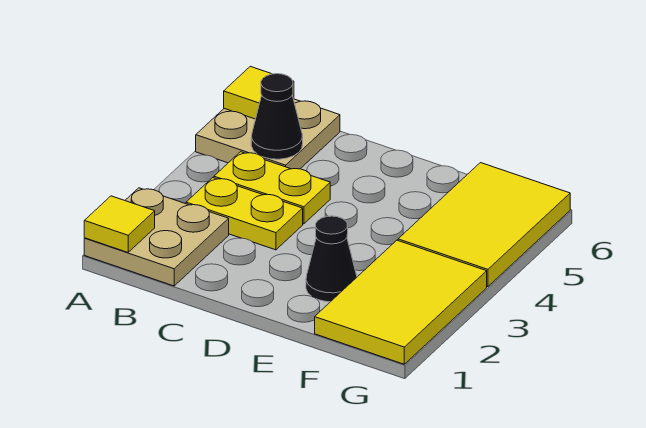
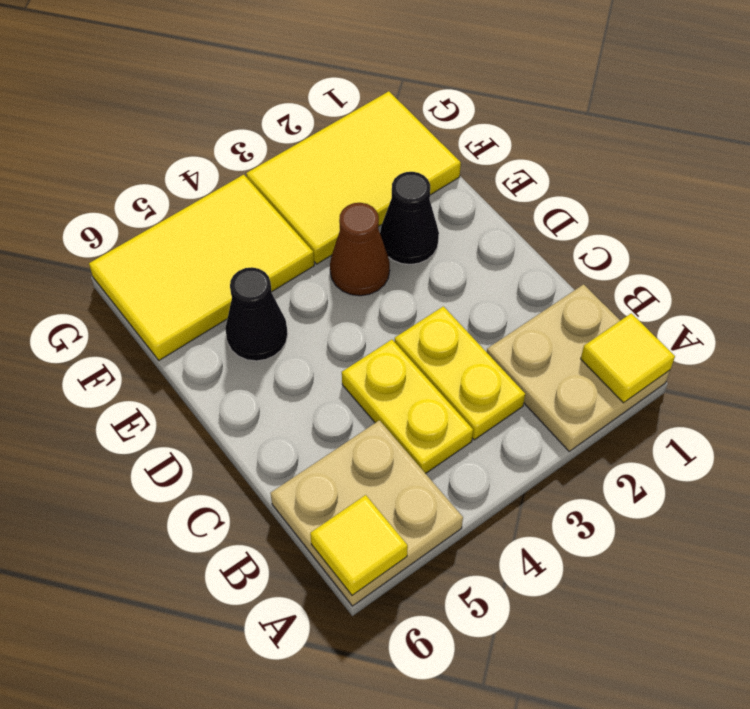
black 1x1 cone [251,74,303,159] -> black 1x1 cone moved to [225,267,288,361]
none -> brown 1x1 cone [330,203,390,296]

